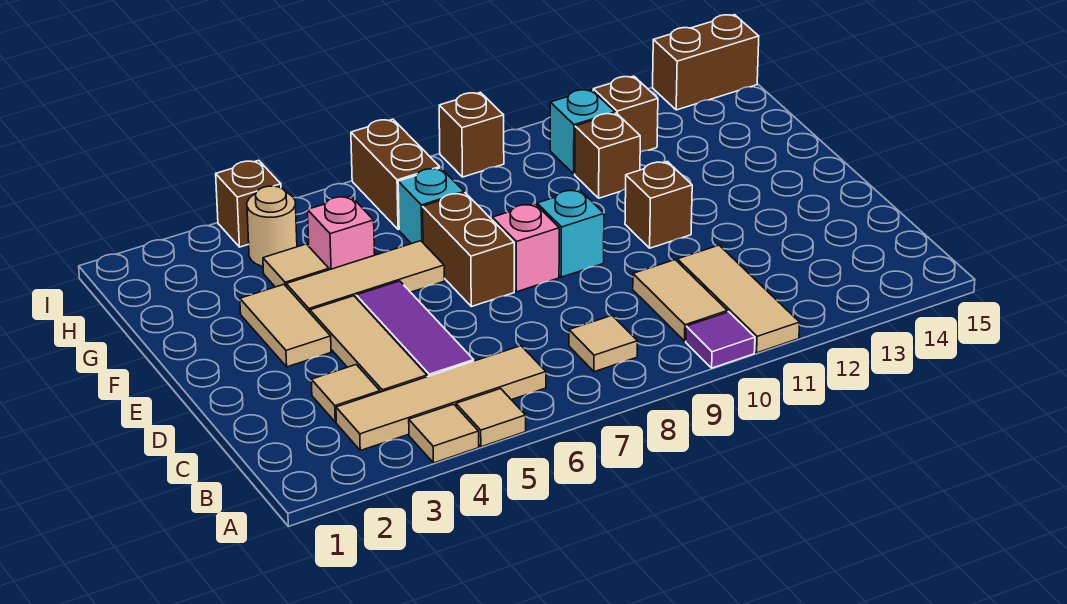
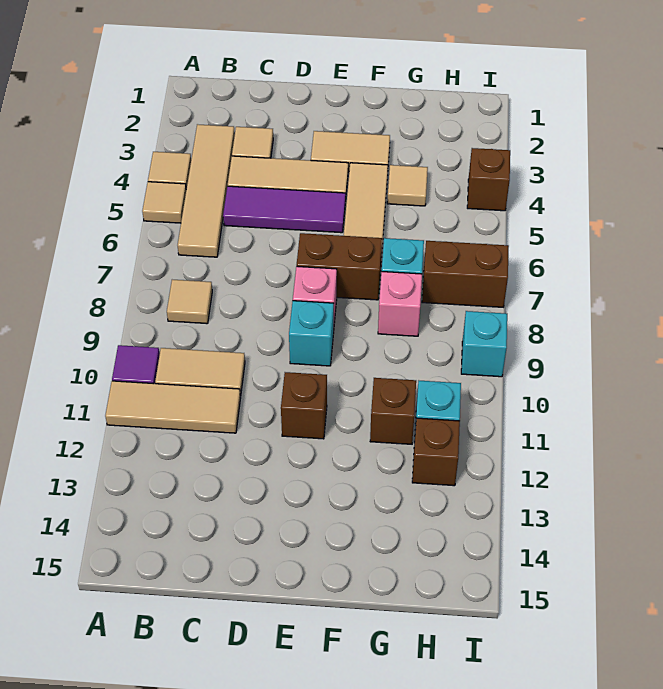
pink 1x1 brick [308,196,375,270] -> pink 1x1 brick moved to [378,272,422,336]
tan 1x1 round brick [247,186,297,266] -> none
brown 1x1 brick [439,93,504,177] -> cyan 1x1 brick [461,311,507,377]
brown 1x2 brick [653,15,759,110] -> none

